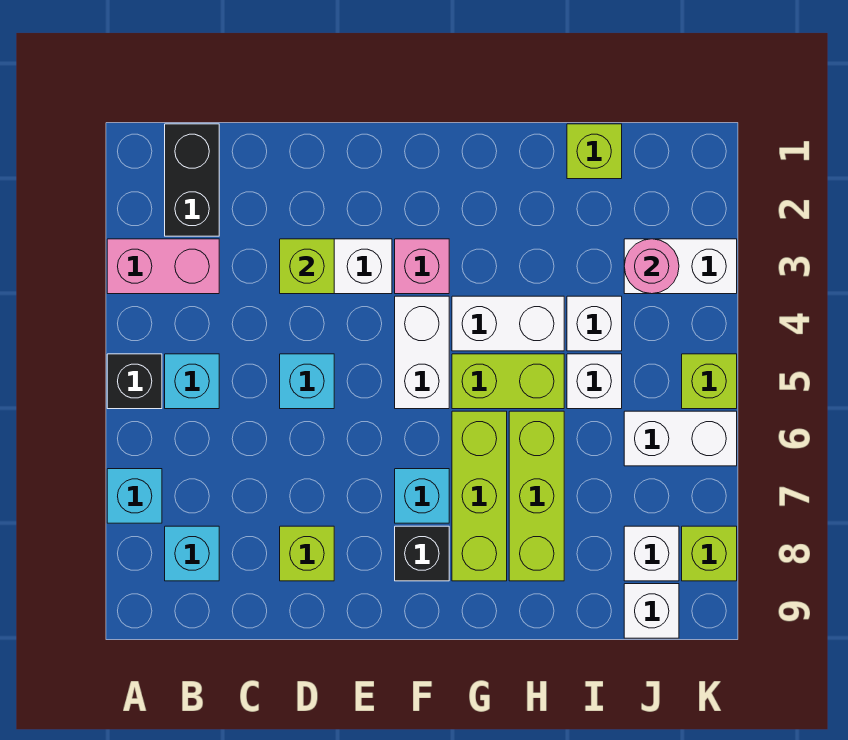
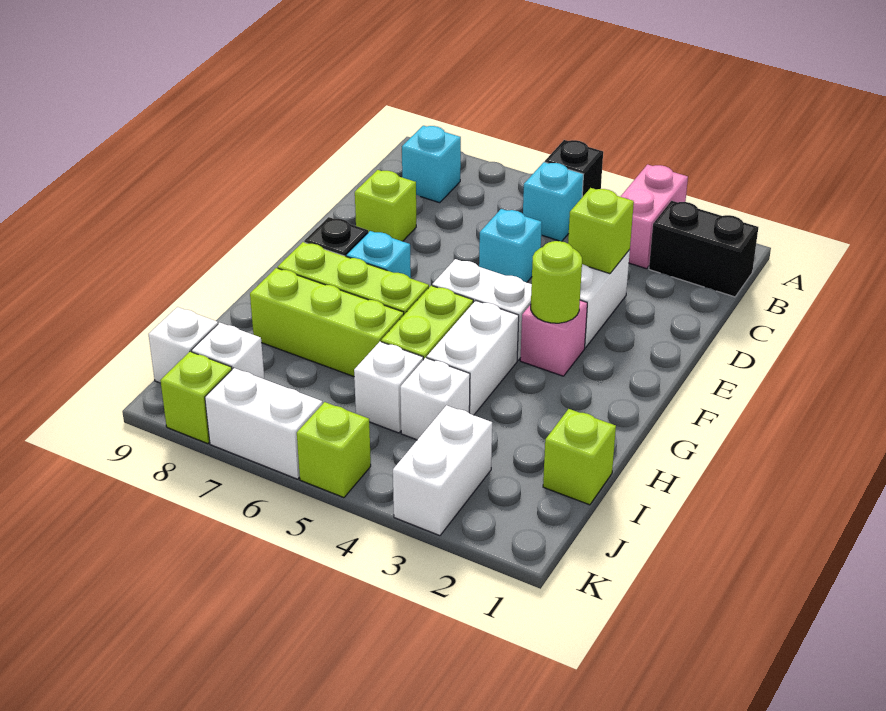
cyan 1x1 brick [107,469,162,523] -> none
none -> lime 1x1 round brick [531,241,582,323]
pink 1x1 round brick [624,239,679,294] -> none
white 1x2 brick [624,411,737,466] -> white 1x2 brick turned to [205,368,322,479]

